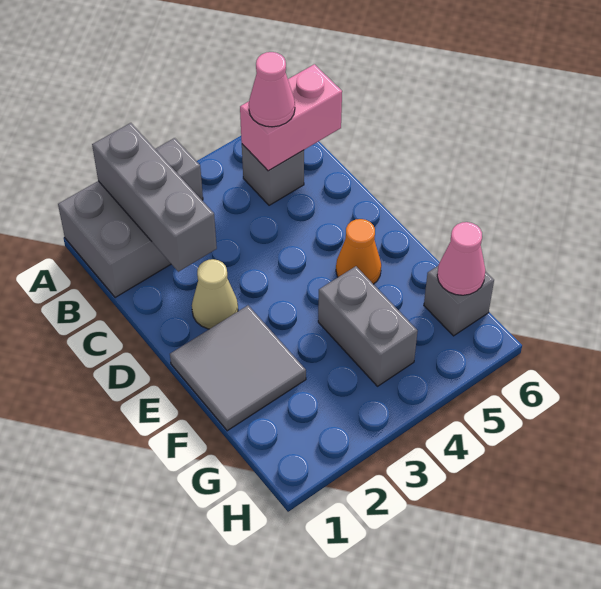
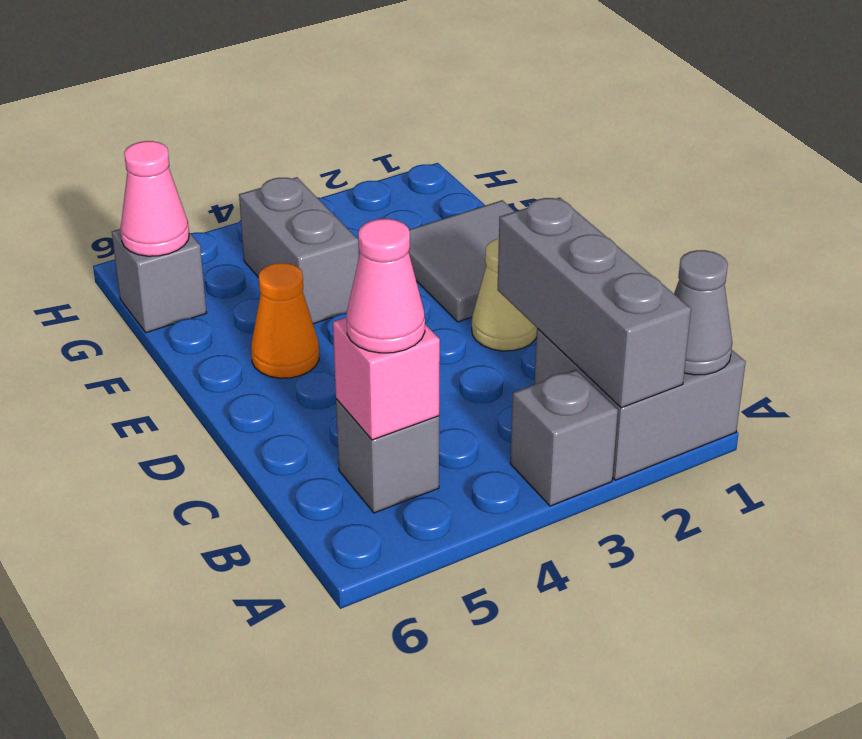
none -> grey 1x1 cone [674,250,732,375]
pink 1x2 brick [240,64,342,171] -> pink 1x1 brick [333,317,440,440]

